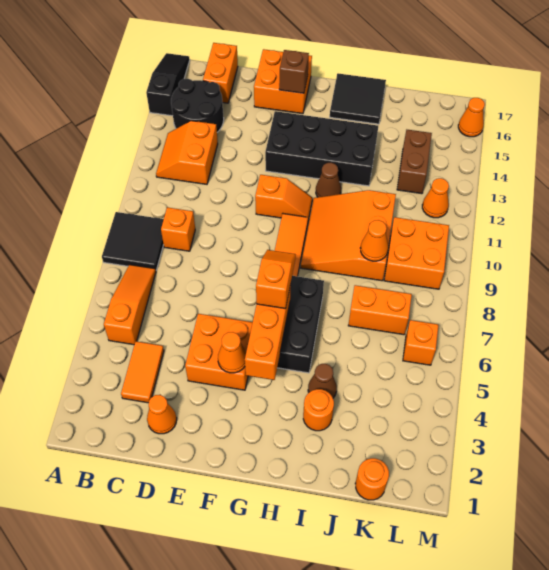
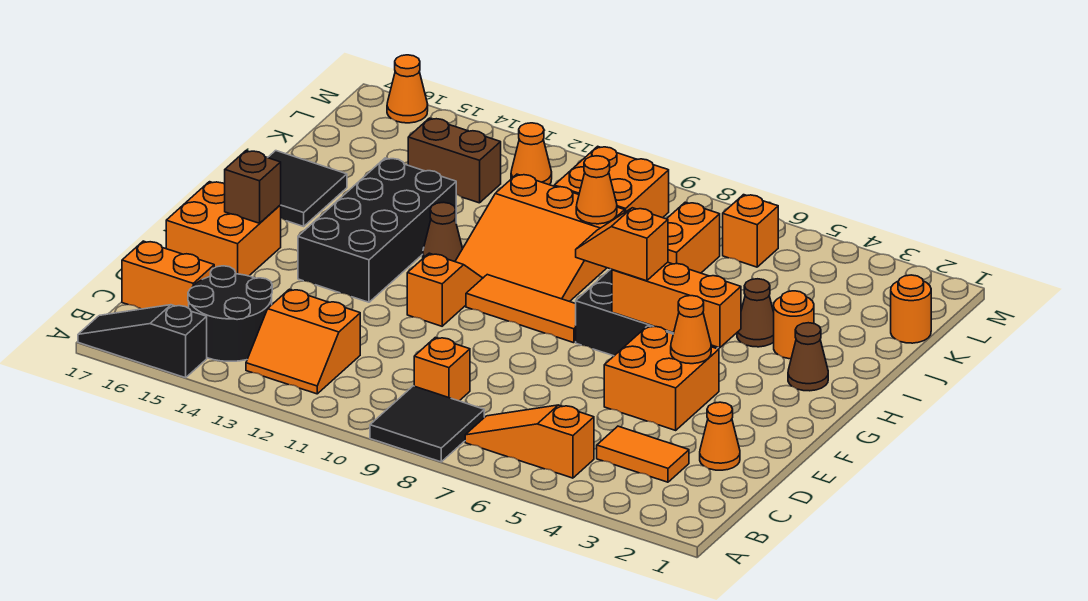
none -> brown 1x1 cone [788,323,828,391]

